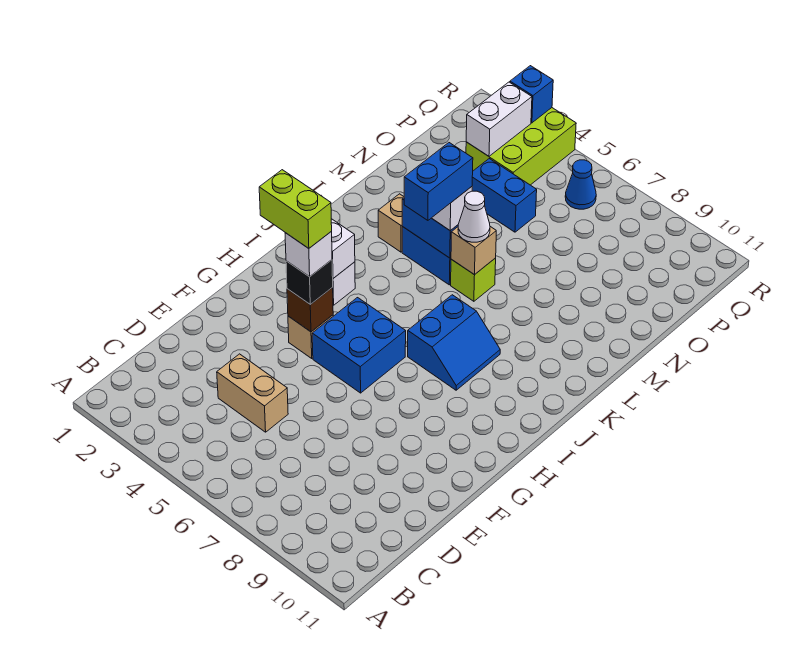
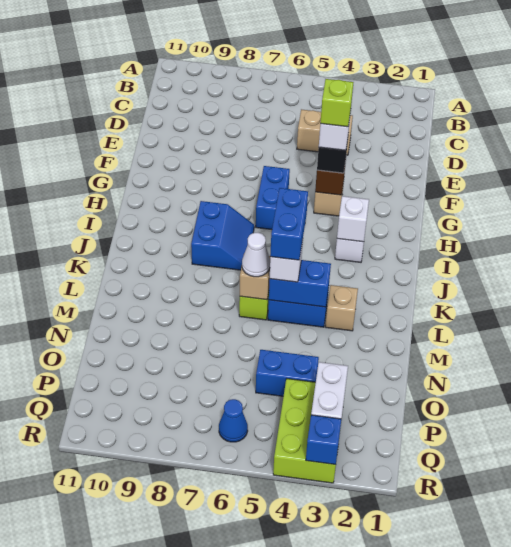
lime 1x2 brick [259,170,332,248] -> lime 1x1 brick [320,79,353,127]
blue 2x2 brick [312,298,406,393] -> blue 1x2 brick [256,166,290,230]
blue 2x2 slope [408,295,500,390] -> blue 2x2 slope turned to [191,201,254,270]

